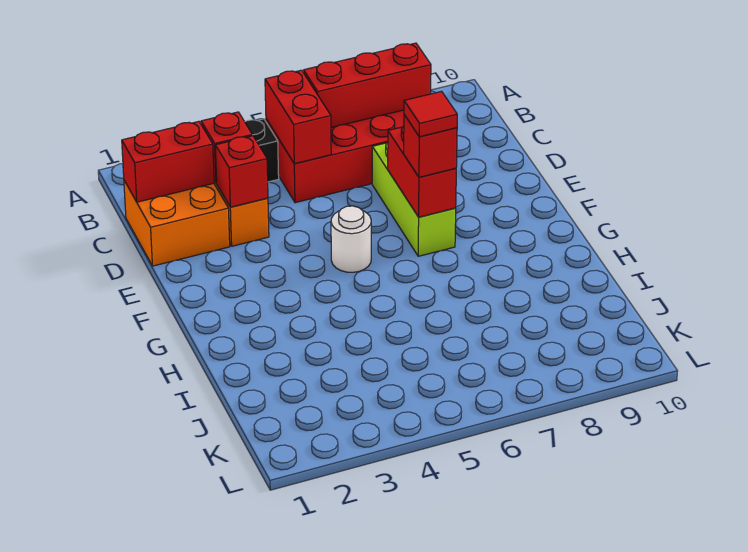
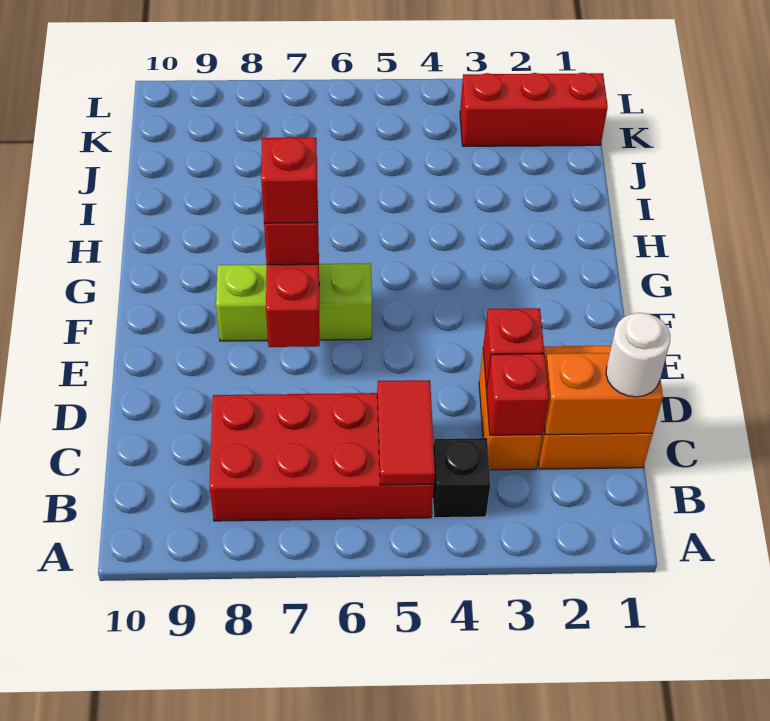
red 1x2 brick [265,70,331,164] -> red 1x2 tile [377,380,435,485]
red 1x3 brick [304,43,431,128] -> red 1x3 brick moved to [460,73,608,146]
red 1x2 brick [122,121,214,202] -> orange 1x2 brick [544,353,663,435]
lime 1x3 brick [372,143,456,256] -> lime 1x3 brick turned to [216,263,372,341]
white 1x1 round brick [331,206,371,272] -> white 1x1 round brick moved to [606,313,670,397]
red 1x1 tile [404,91,457,137] -> red 1x1 brick [261,137,318,223]

